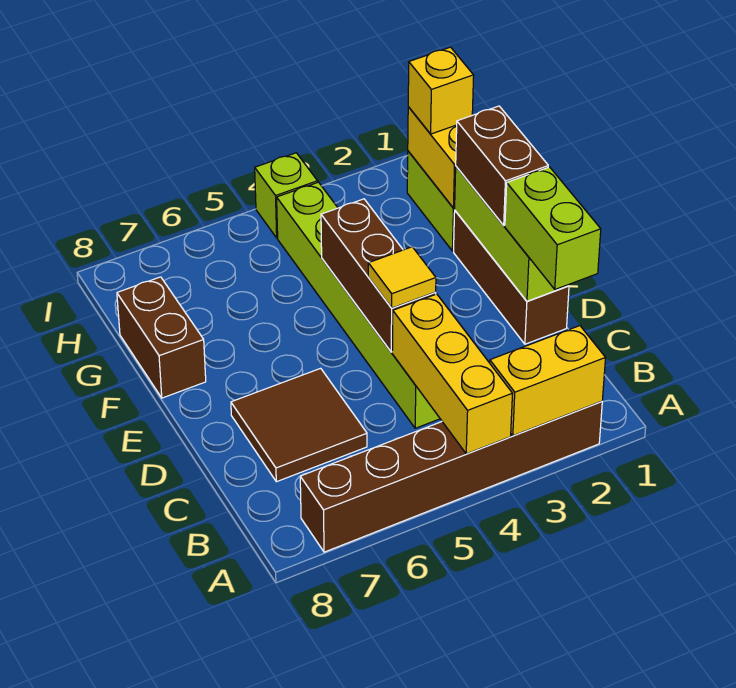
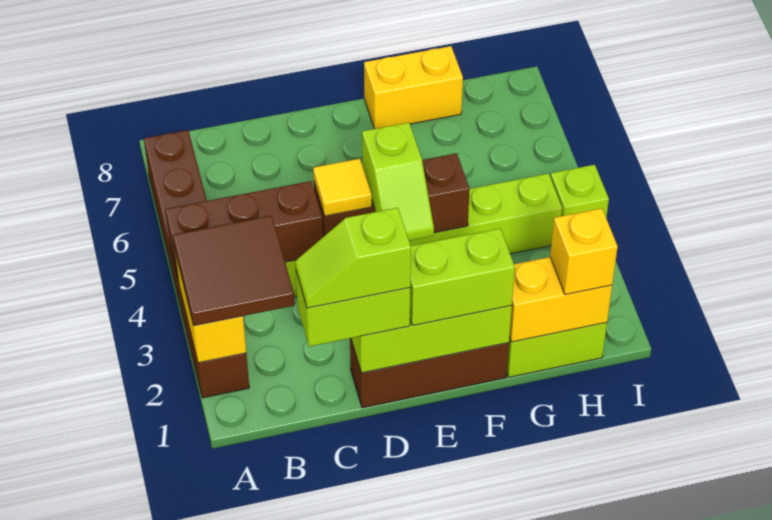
yellow 1x3 brick [392,294,513,454] -> brown 1x3 brick [165,181,323,282]
none -> lime 1x2 slope [295,208,411,308]
brown 2x2 tile [231,368,367,482] -> brown 2x2 tile moved to [173,216,295,326]
brown 1x2 brick [456,106,548,225] -> lime 1x2 brick [410,228,515,325]
none -> lime 1x2 slope [362,123,434,241]
brown 1x2 brick [117,277,206,398] -> yellow 1x2 brick [364,46,463,129]

